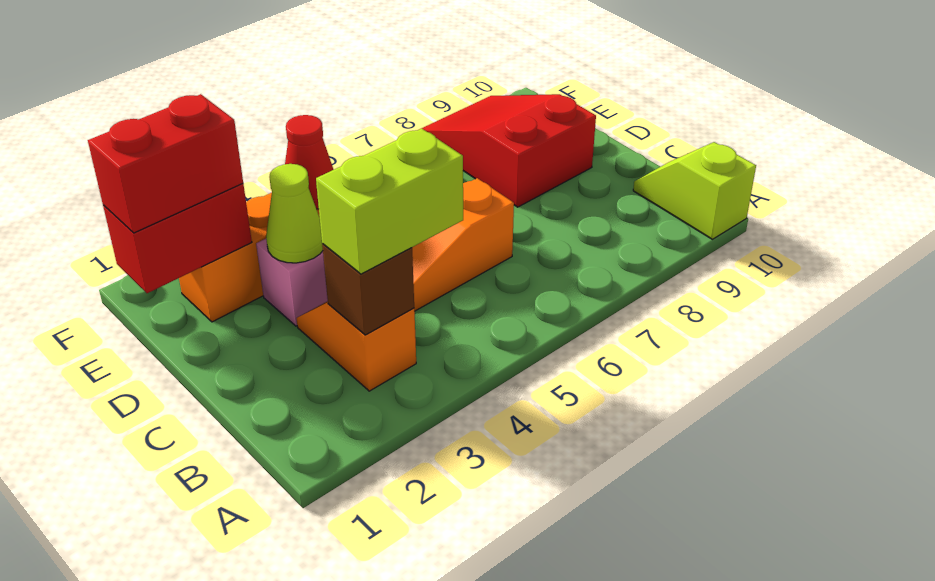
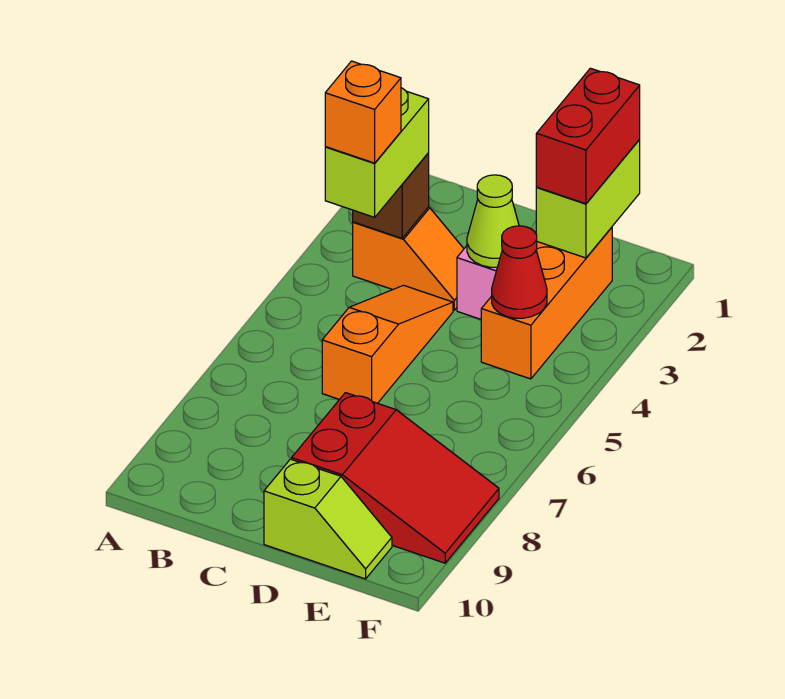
lime 1x2 slope [633,142,756,239] -> lime 1x2 slope moved to [264,459,392,579]
none -> orange 1x1 brick [325,61,401,163]
red 1x2 brick [103,184,252,293] -> lime 1x2 brick [536,140,640,258]

